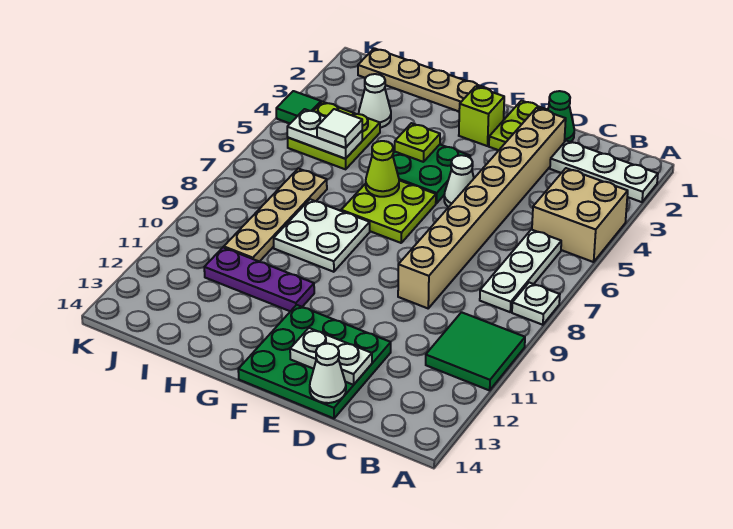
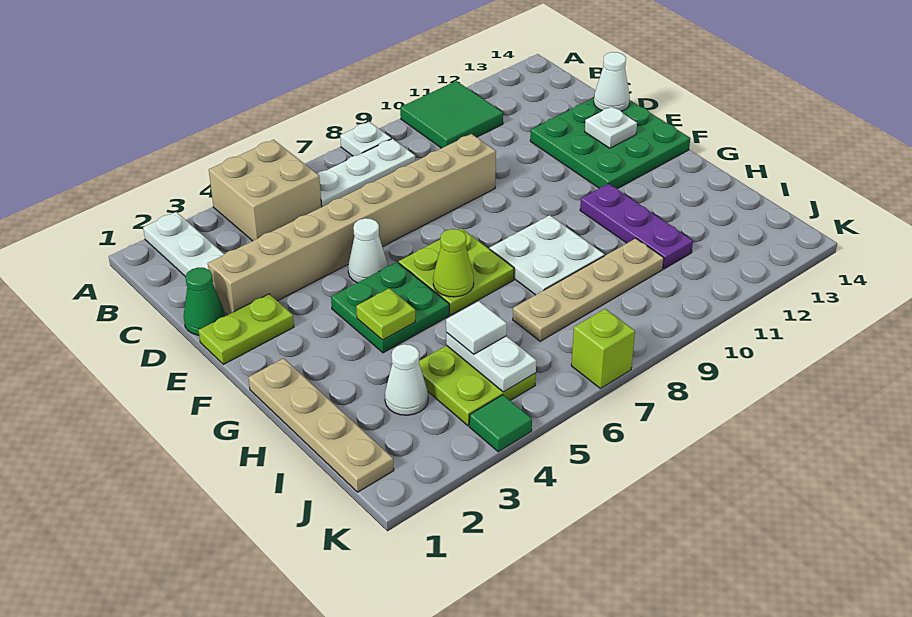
white 1x2 plate [290,328,372,385] -> white 1x1 plate [585,106,637,148]
lime 1x1 brick [459,86,504,146] -> lime 1x1 brick moved to [571,309,635,389]

